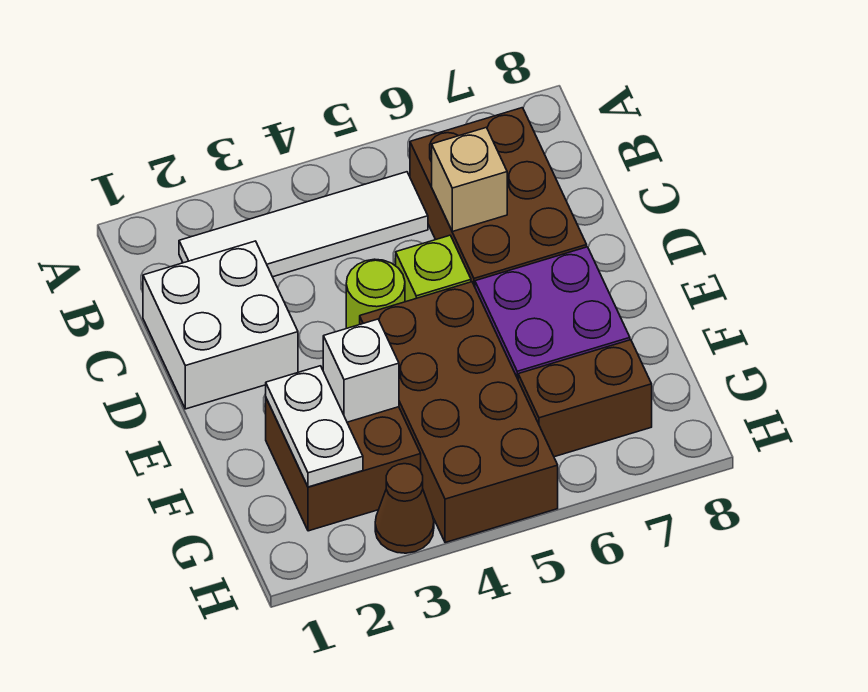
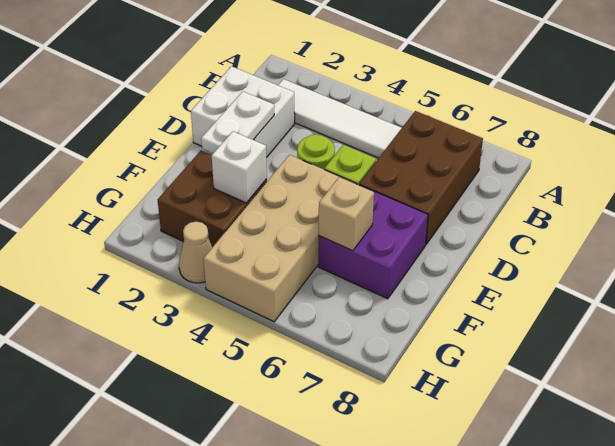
tan 1x1 brick [432,128,507,232] -> tan 1x1 brick moved to [319,177,374,251]
brown 2x4 brick [360,282,558,543] -> tan 2x4 brick [204,155,356,322]
white 1x2 plate [266,366,363,487] -> white 1x2 plate moved to [201,91,274,153]
brown 1x2 brick [518,340,652,457] -> none
brown 1x1 cone [375,464,434,553] -> tan 1x1 cone [179,222,212,283]

